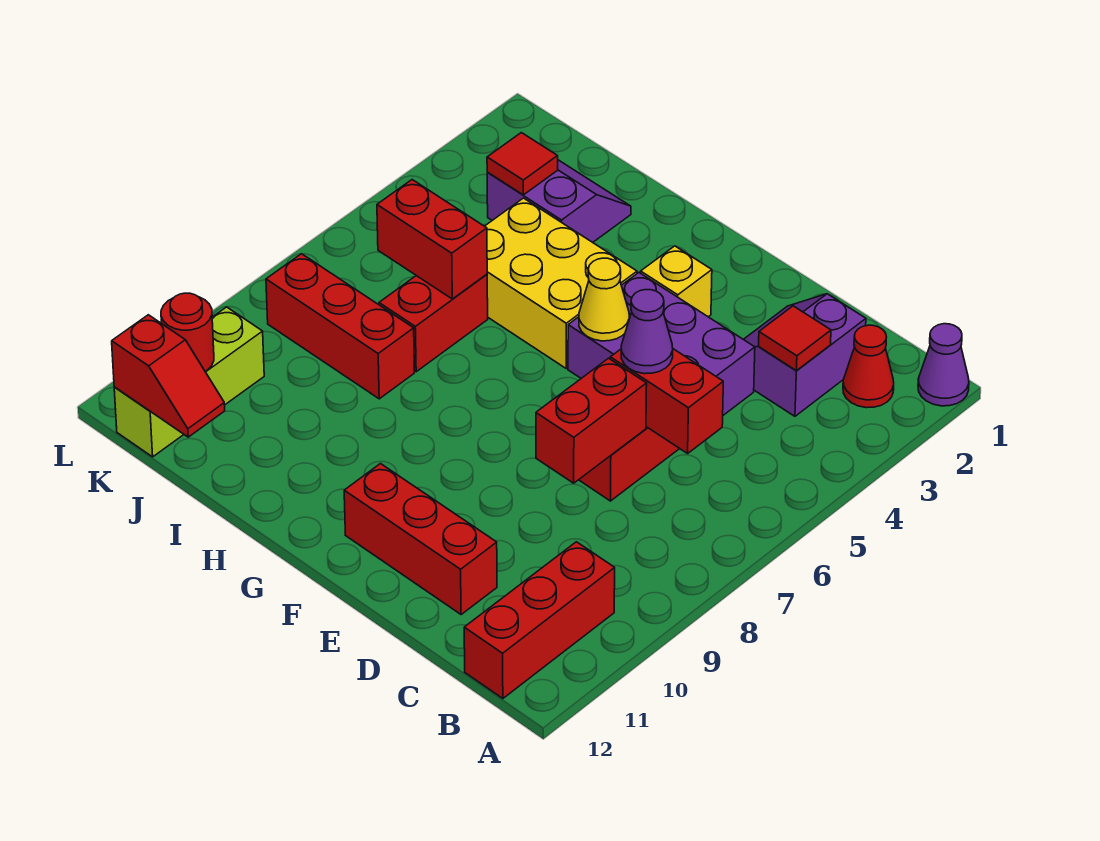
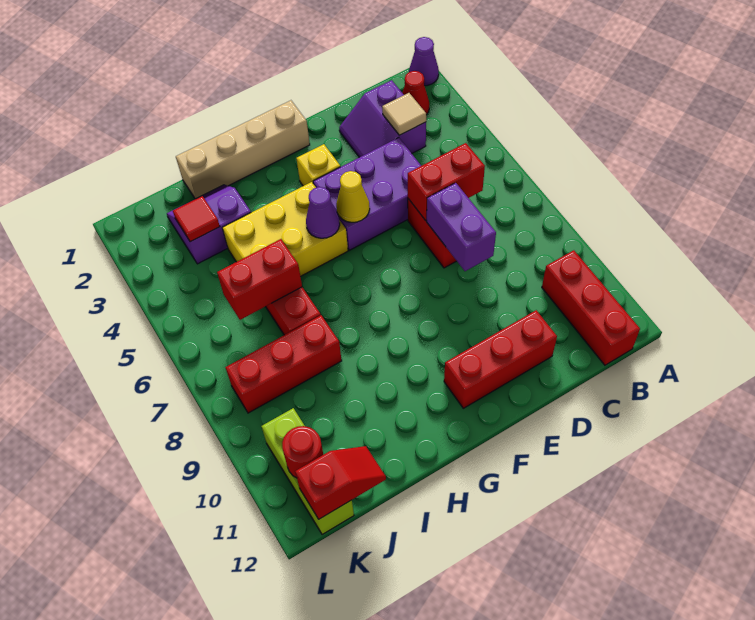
red 1x1 tile [759,306,831,371] -> tan 1x1 tile [382,93,426,135]
purple 1x1 cone [621,290,673,374] -> purple 1x1 cone moved to [306,187,340,238]
red 1x2 brick [536,358,647,483] -> purple 1x2 brick [427,183,496,271]
none -> tan 1x4 brick [176,100,310,199]

